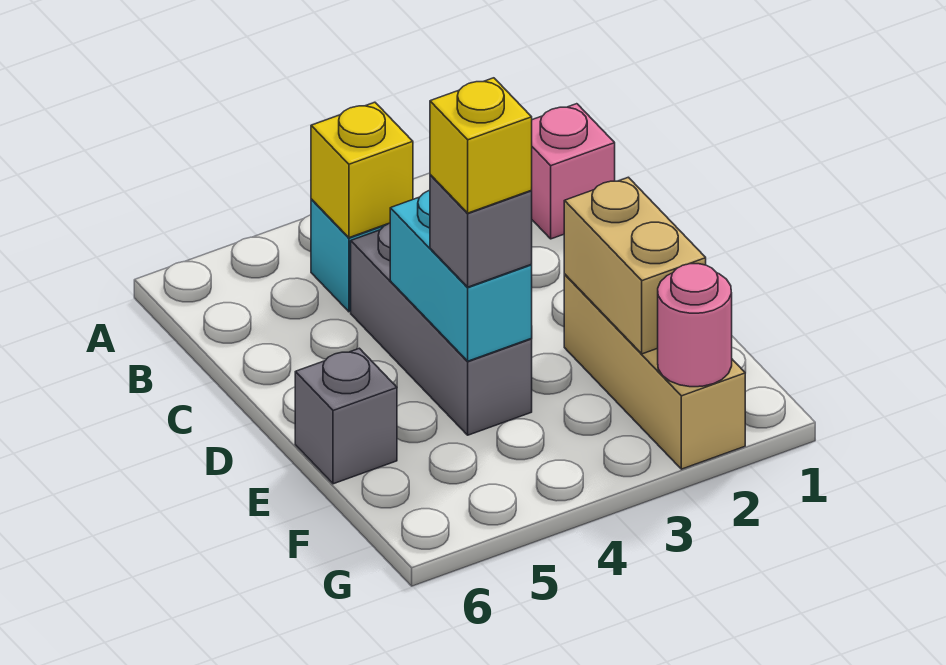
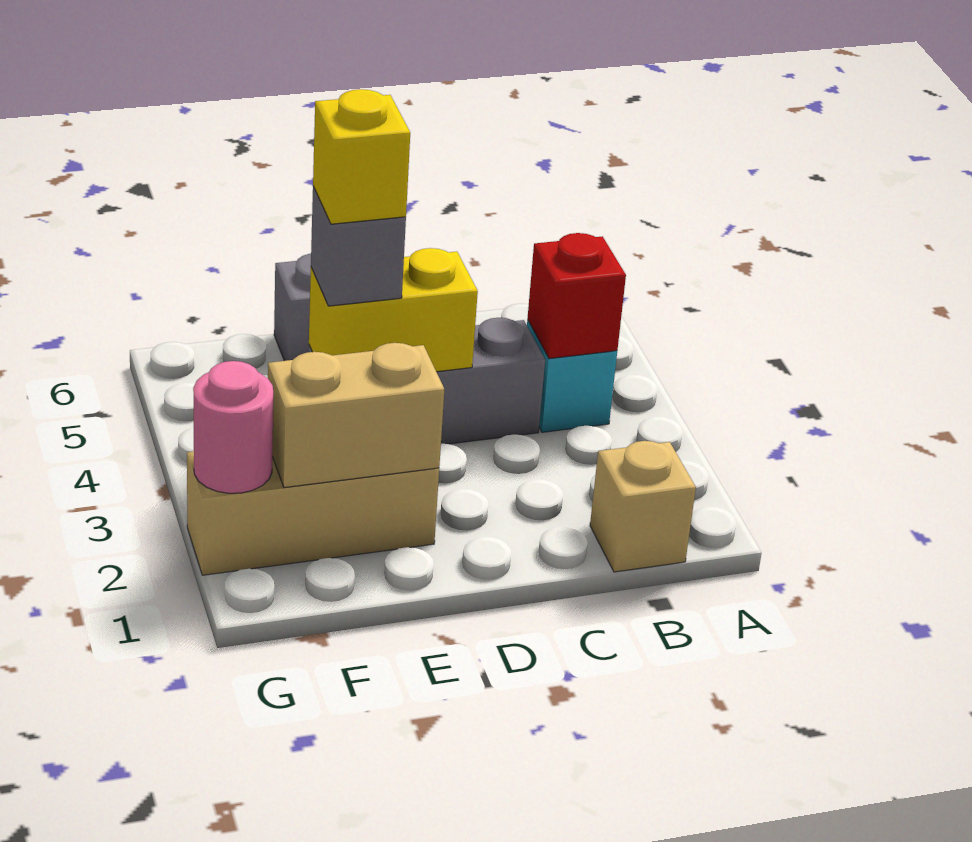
pink 1x1 brick [531,104,615,239] -> tan 1x1 brick [590,441,696,572]
yellow 1x1 brick [311,102,413,238] -> red 1x1 brick [527,233,626,359]
cyan 1x2 brick [390,190,532,361] -> yellow 1x2 brick [309,248,478,372]

